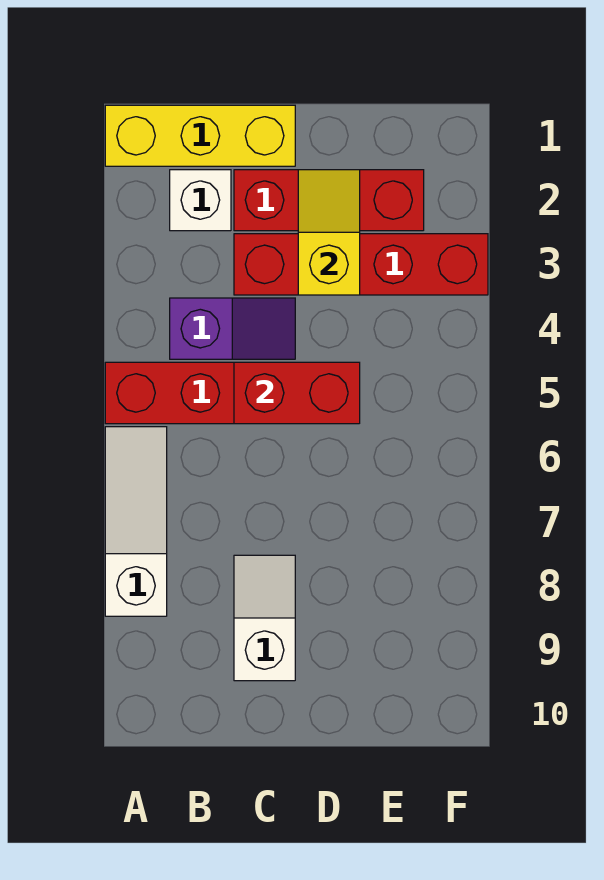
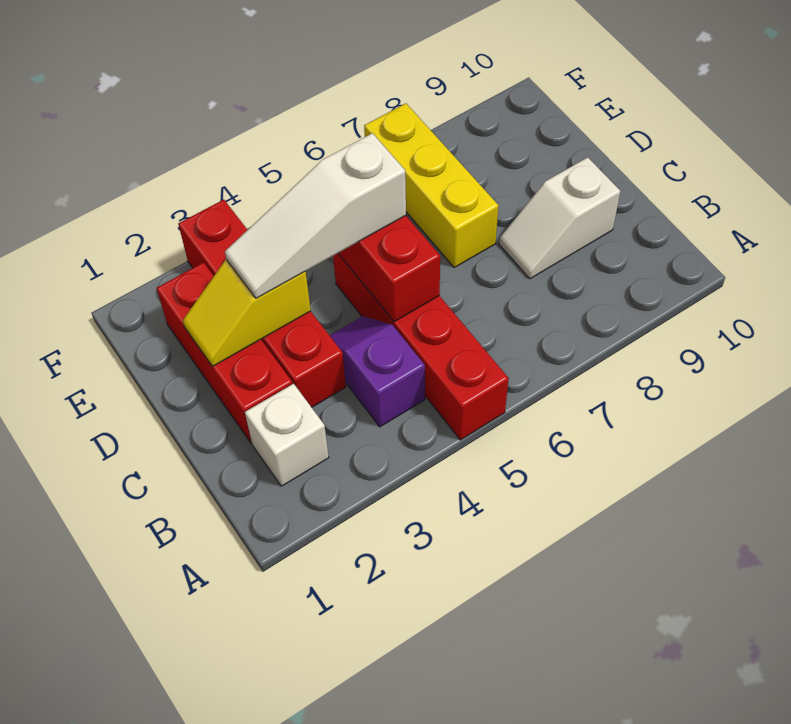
yellow 1x3 brick [105,105,295,166] -> yellow 1x3 brick moved to [364,103,498,268]
white 1x3 slope [105,427,167,616] -> white 1x3 slope moved to [225,133,406,298]

